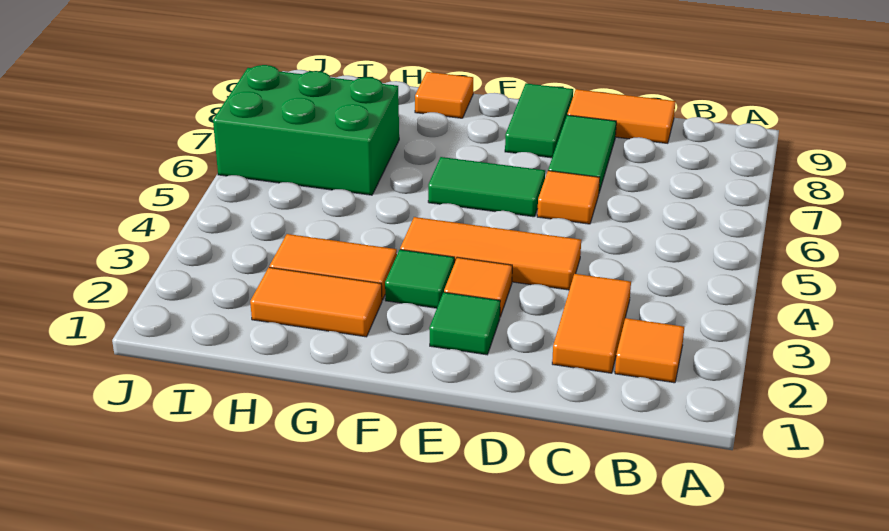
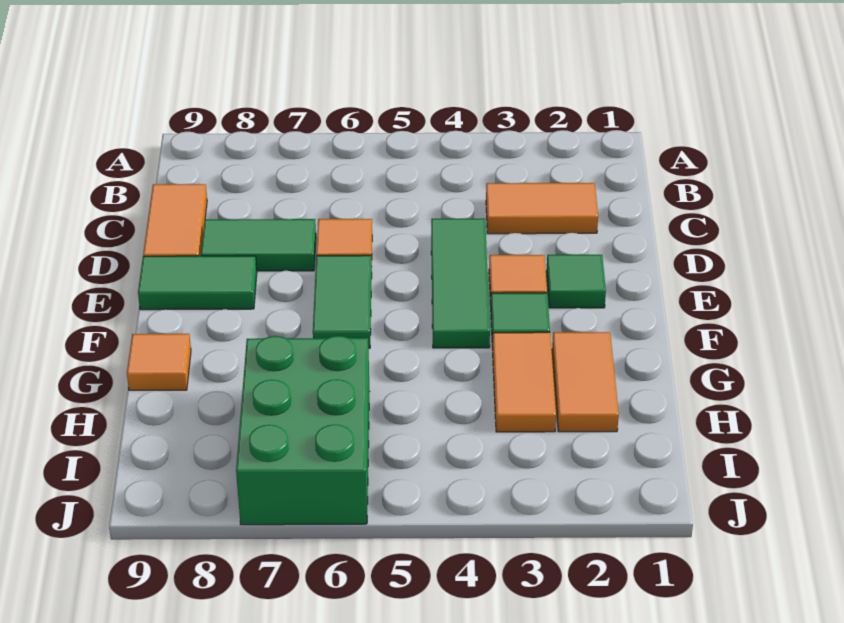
orange 1x1 tile [615,318,684,383] -> none
orange 1x3 tile [400,217,581,290] -> green 1x3 tile [431,218,490,348]

